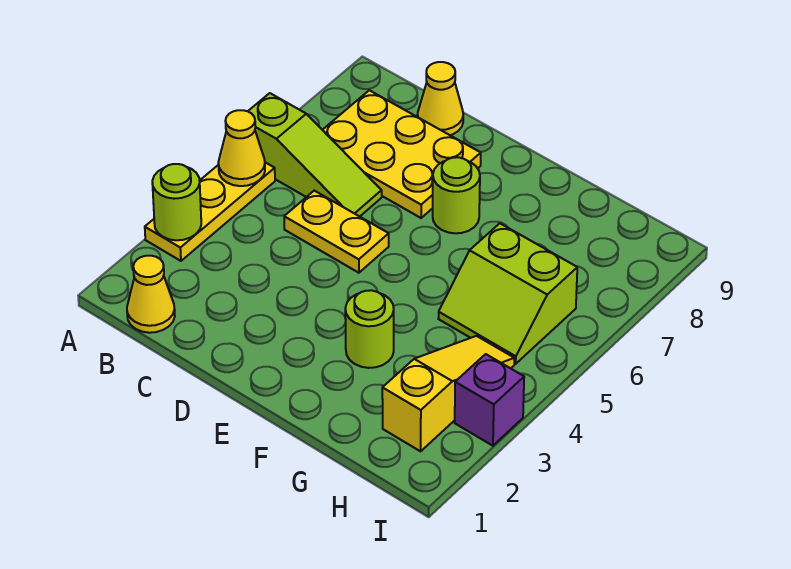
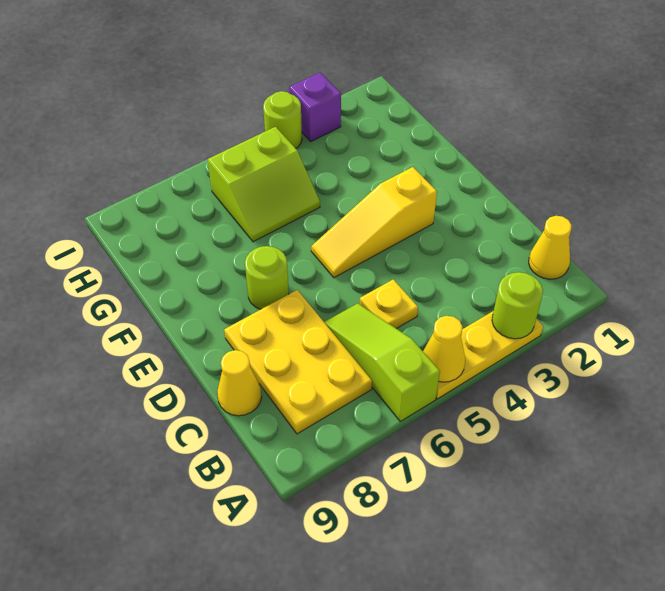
yellow 1x2 plate [284,191,389,273] -> yellow 1x1 plate [360,279,418,329]
lime 1x1 round brick [345,290,394,368] -> lime 1x1 round brick moved to [263,91,302,148]
lime 2x2 slope [438,224,577,364] -> lime 2x2 slope turned to [208,127,320,242]
yellow 1x3 slope [382,336,514,451] -> yellow 1x3 slope moved to [311,167,437,278]

